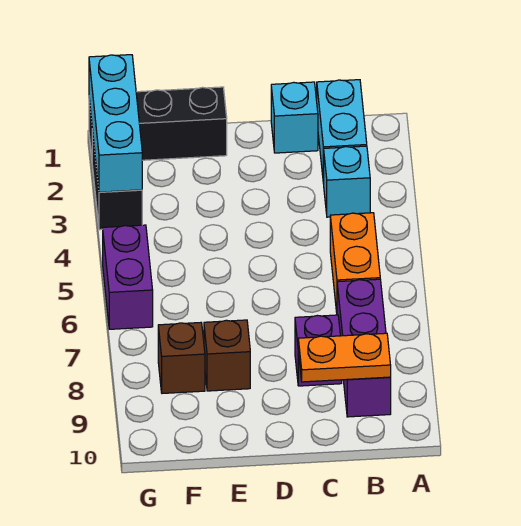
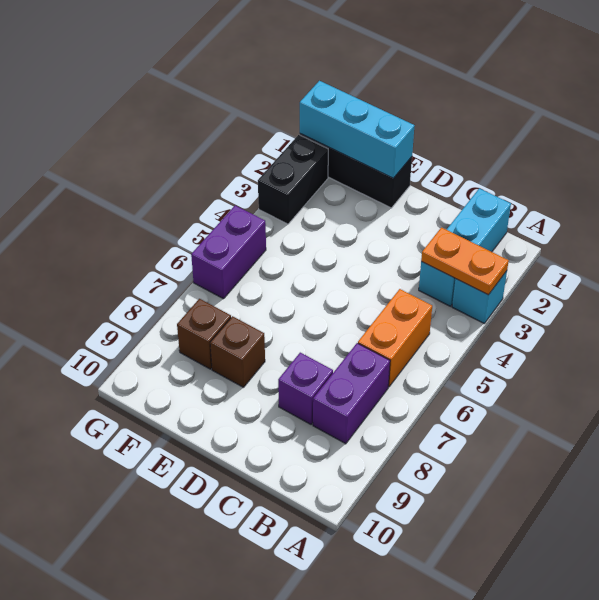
purple 1x3 brick [337,279,391,417] -> purple 1x2 brick [313,343,390,444]
orange 1x2 plate [298,333,391,382] -> orange 1x2 plate moved to [421,228,509,295]
cyan 1x1 brick [271,82,318,153] -> cyan 1x1 brick moved to [452,271,507,323]
cyan 1x3 brick [89,55,142,192] -> cyan 1x3 brick turned to [300,81,414,178]

